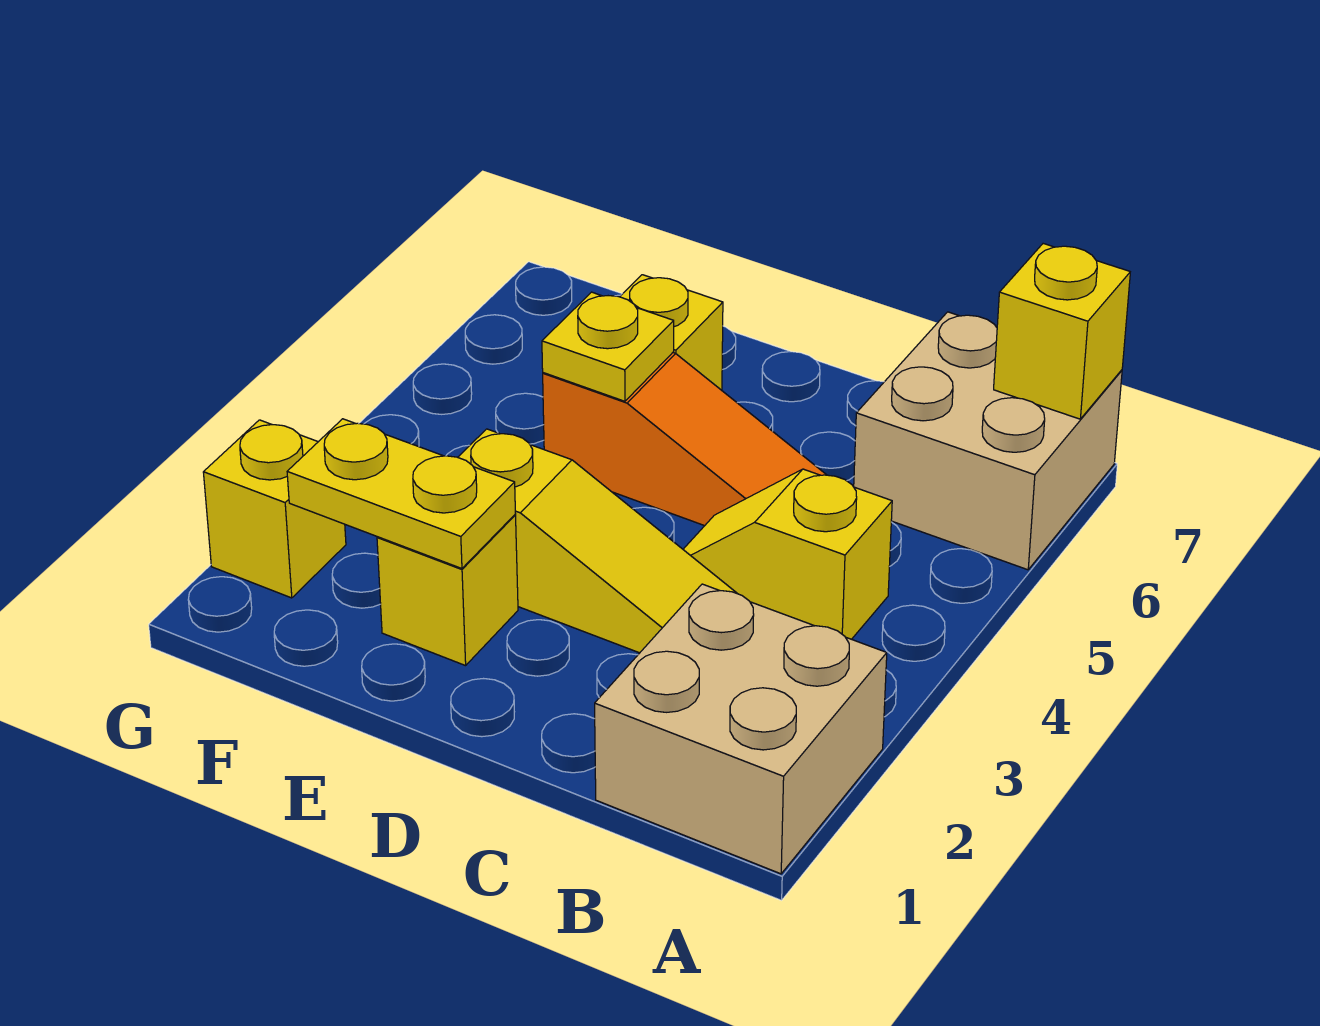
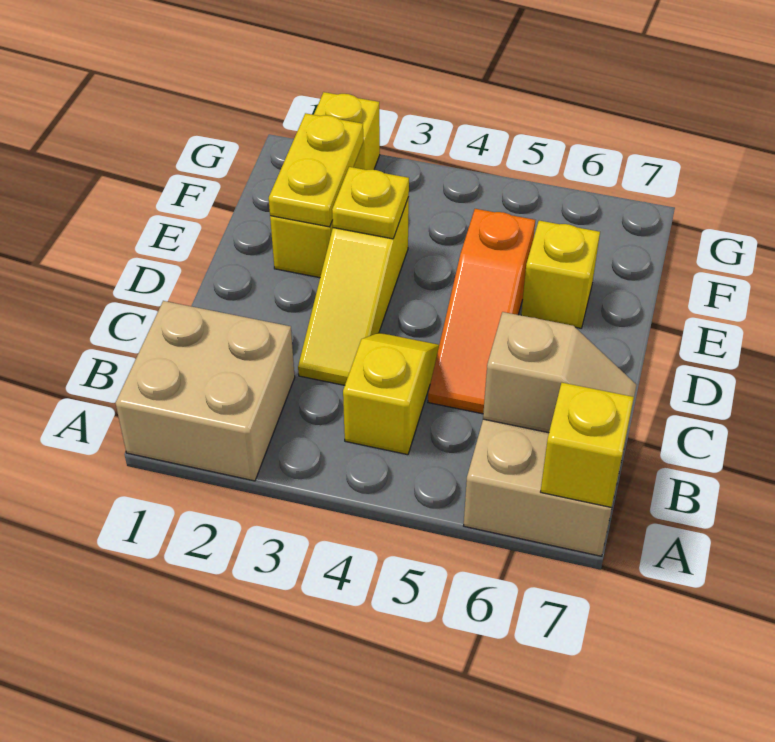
none -> tan 1x2 slope [483,312,636,433]
yellow 1x1 plate [542,292,674,401] -> yellow 1x1 plate moved to [332,167,409,239]

